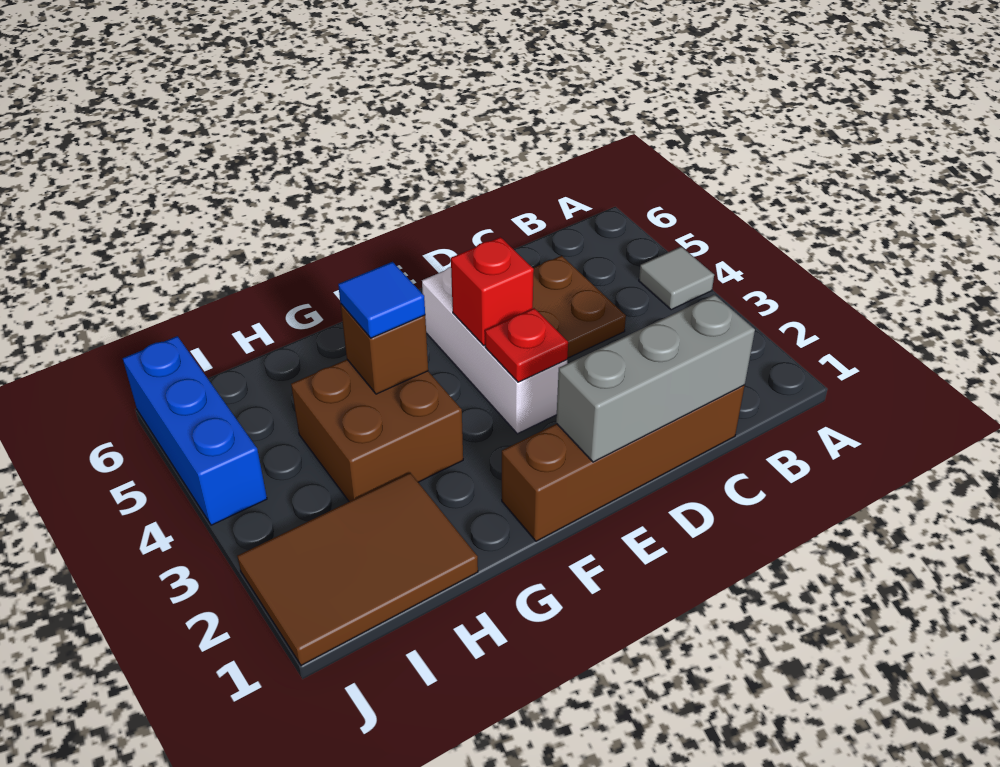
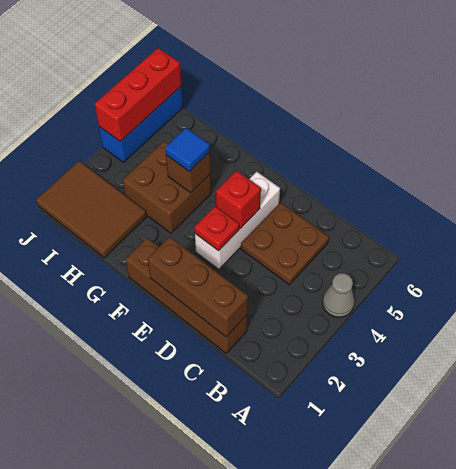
grey 1x1 tile [639,247,714,310] -> grey 1x1 cone [323,273,355,317]
grey 1x3 brick [556,295,755,462] -> brown 1x3 brick [148,237,248,337]
none -> red 1x3 brick [95,48,182,141]

